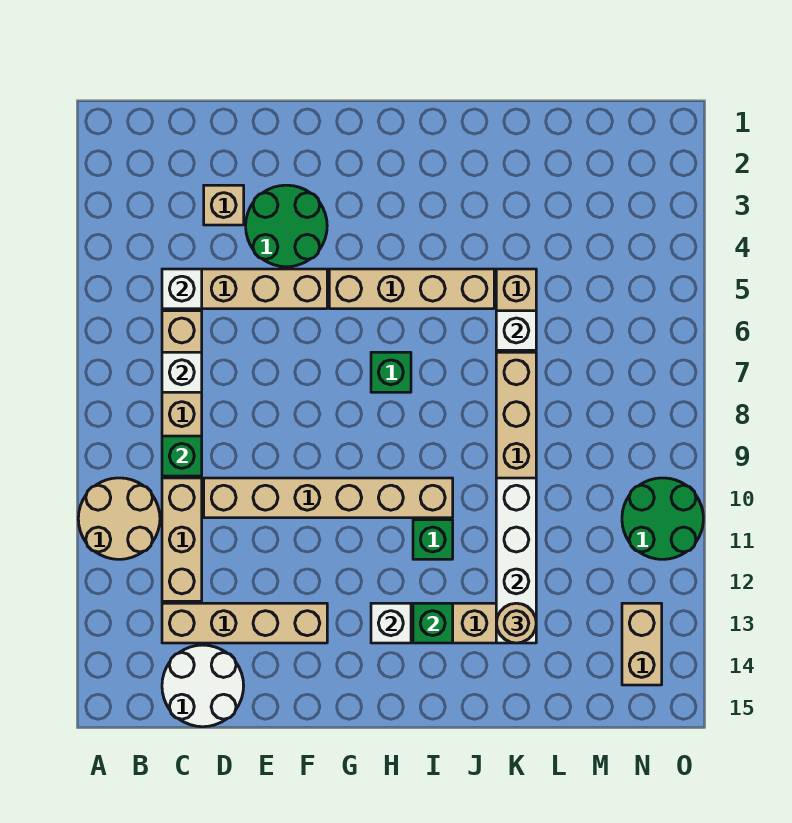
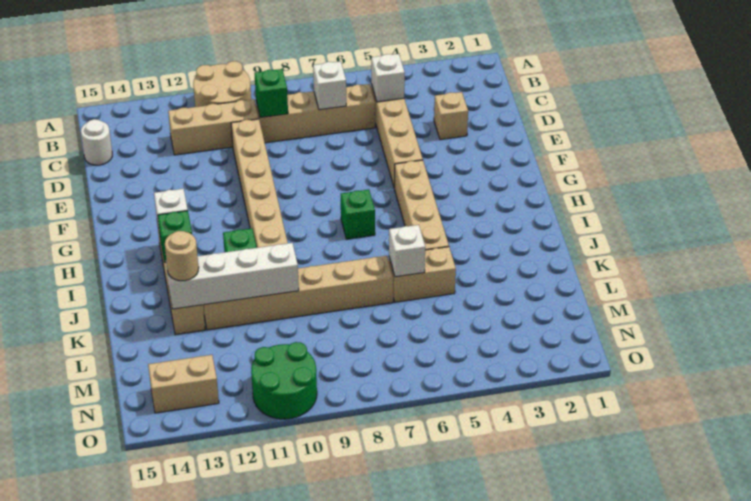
tan 1x4 brick [162,603,327,643] -> none
white 2x2 round brick [162,645,244,727] -> white 1x1 round brick [81,119,112,165]
green 2x2 round brick [246,185,327,267] -> none

